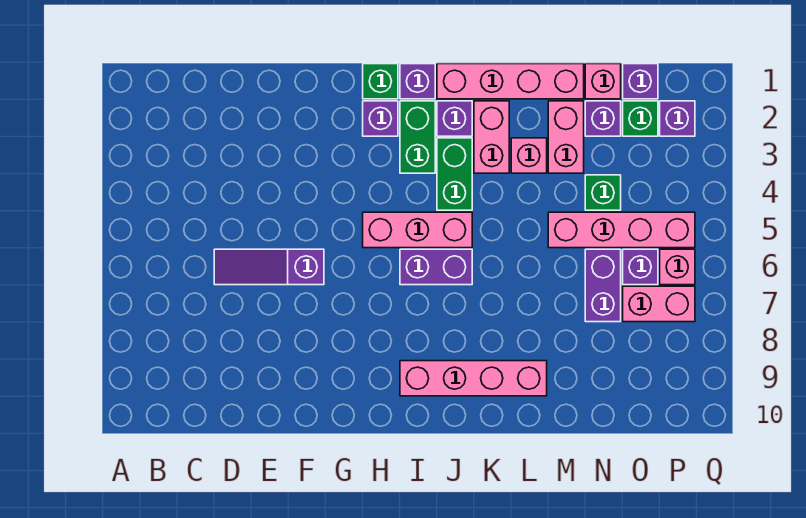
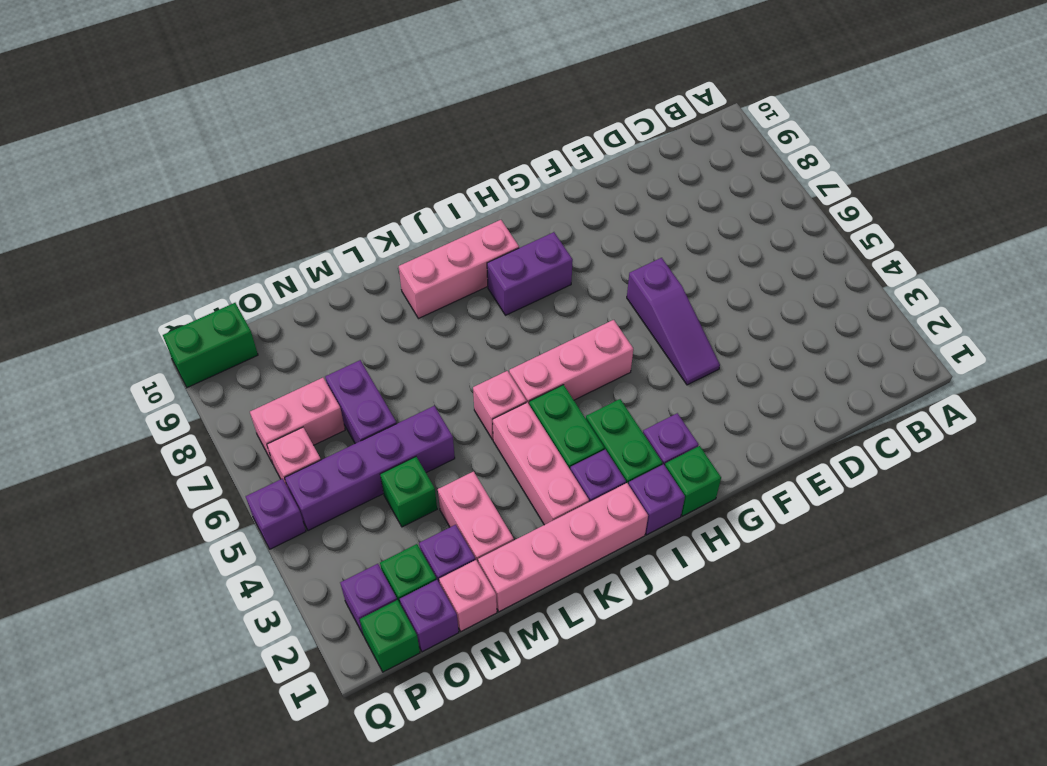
purple 1x3 slope [214,249,324,285] -> purple 1x3 slope turned to [627,258,720,385]
purple 1x2 brick [400,249,472,285] -> purple 1x2 brick moved to [487,232,573,315]
pink 1x4 brick [400,361,547,396] -> pink 1x3 brick [399,220,519,319]
pink 1x2 brick [474,101,509,173] -> pink 1x3 brick [493,402,589,525]
pink 1x1 brick [511,138,547,173] -> pink 1x1 brick moved to [473,371,526,440]
pink 1x4 brick [548,212,695,248] -> purple 1x4 brick [285,406,455,531]
purple 1x1 brick [623,249,658,285] -> purple 1x1 brick moved to [246,479,306,549]
none -> green 1x1 brick [360,600,420,672]
none -> green 1x2 brick [163,303,258,388]

